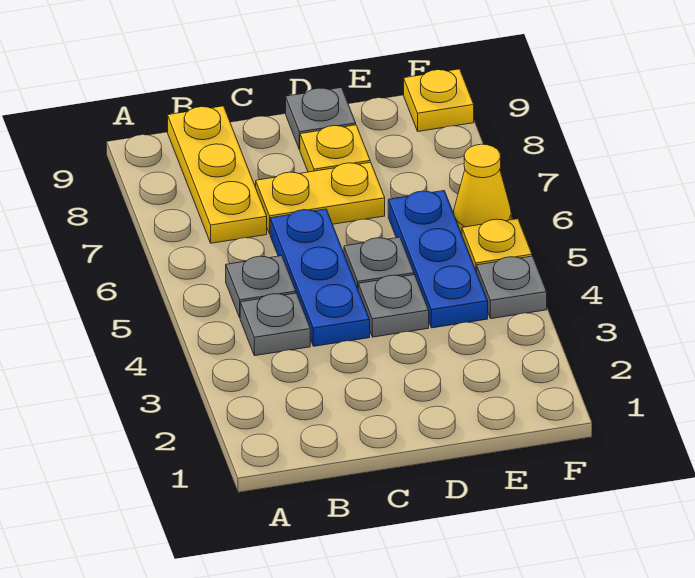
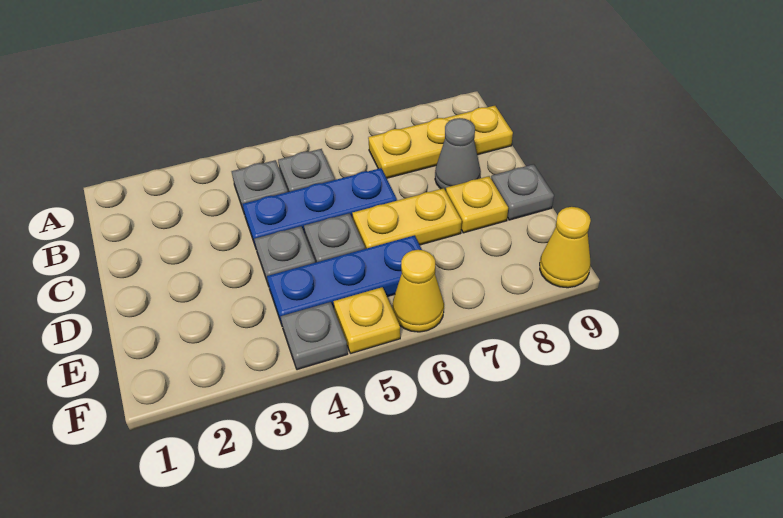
yellow 1x2 plate [256,162,385,234] -> yellow 1x2 plate turned to [352,188,462,249]
none -> grey 1x1 cone [435,118,481,191]
yellow 1x1 plate [404,69,474,131] -> yellow 1x1 cone [540,207,591,288]

